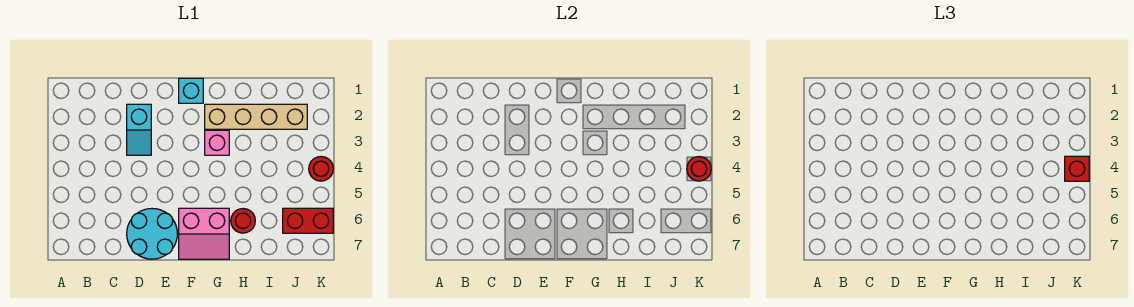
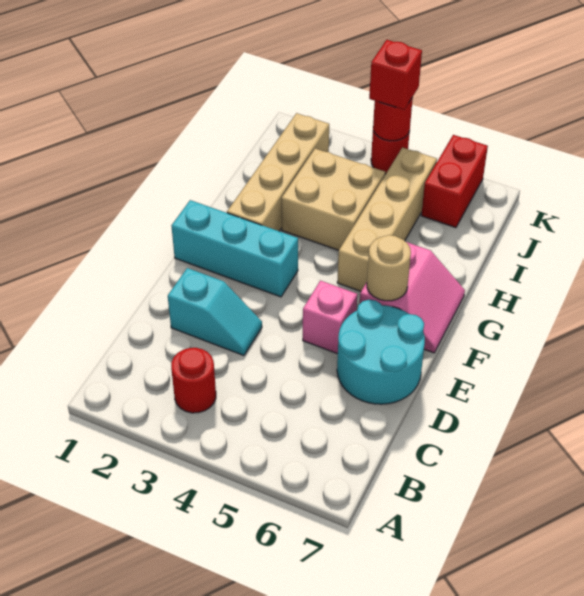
cyan 1x1 brick [179,78,203,103] -> cyan 1x3 brick [172,200,298,297]
none -> tan 1x1 round brick [367,235,411,301]
pink 1x1 brick [205,130,229,155] -> pink 1x1 brick moved to [303,281,357,354]
none -> tan 1x4 brick [337,147,437,291]
none -> tan 2x2 brick [282,149,385,250]
red 1x1 round brick [231,209,255,233] -> red 1x1 round brick moved to [171,348,216,413]

